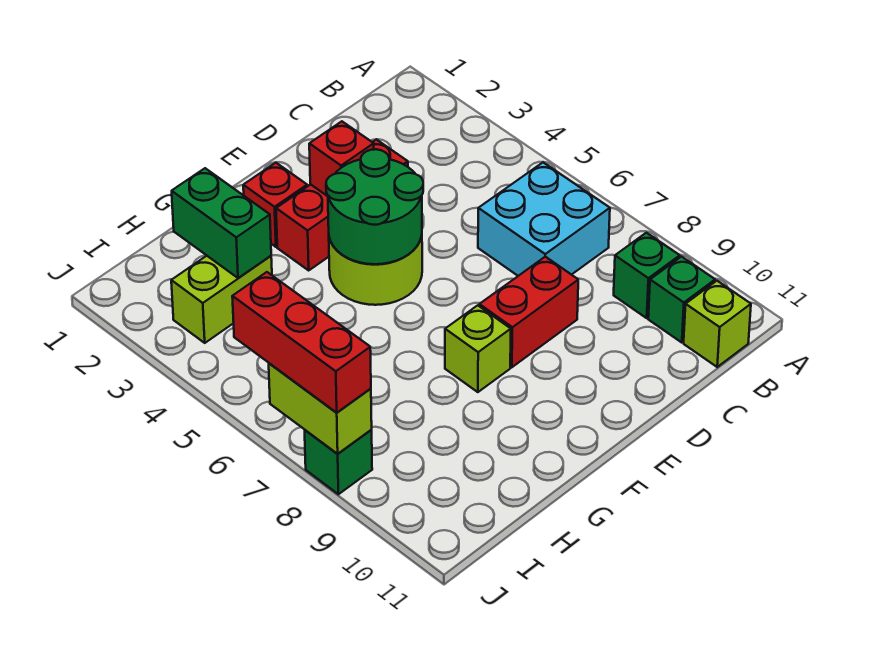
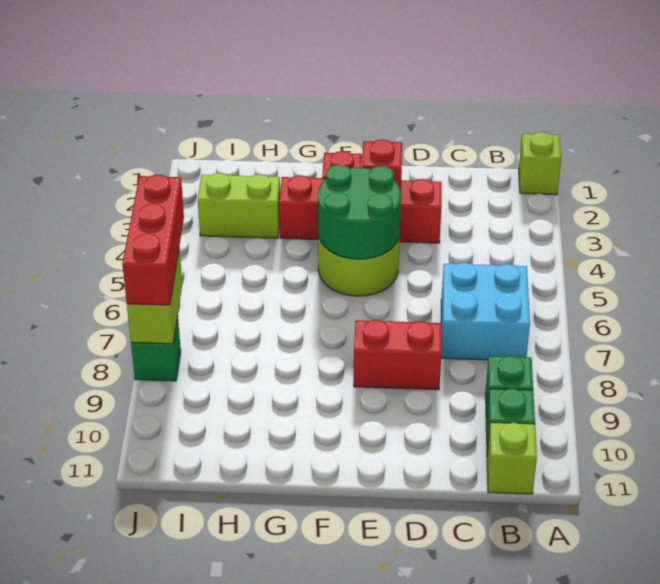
red 1x3 brick [276,139,408,270] -> red 1x4 brick [279,175,442,243]
lime 1x1 brick [445,305,511,392] -> lime 1x1 brick moved to [519,132,561,195]
green 1x2 brick [172,168,271,278] -> none

